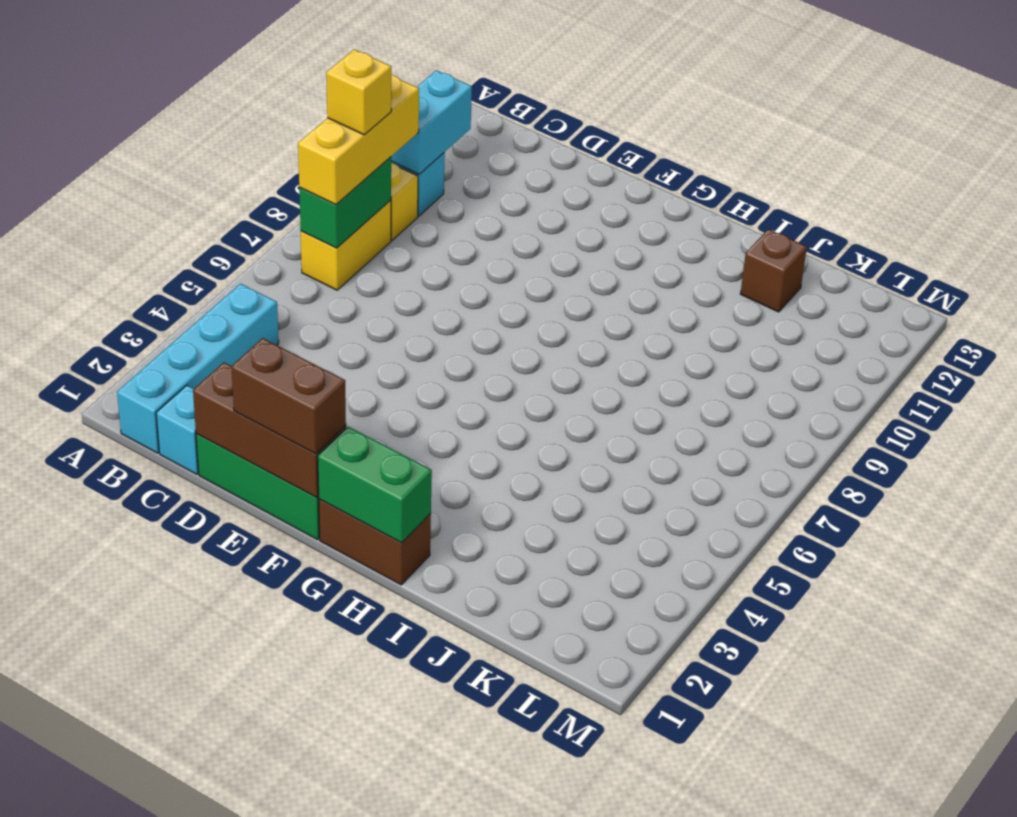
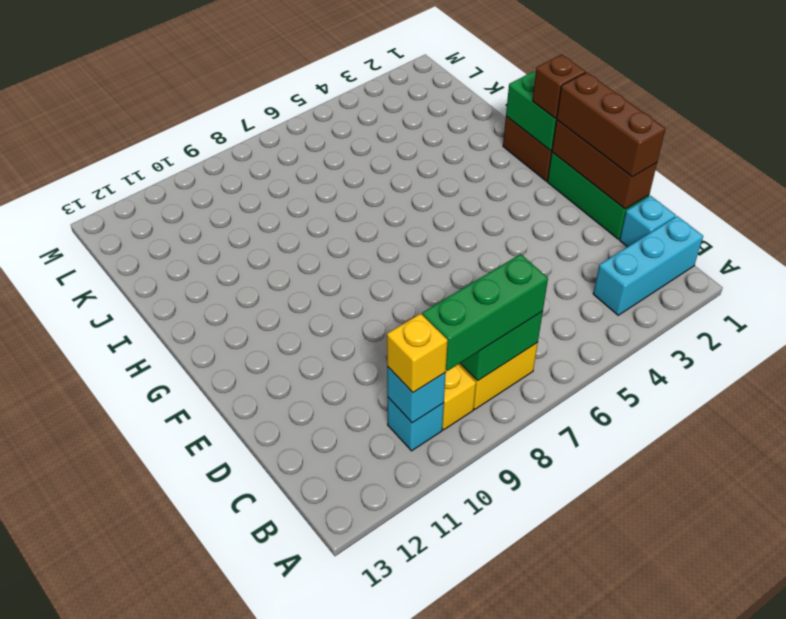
cyan 1x4 brick [117,284,279,453] -> cyan 1x3 brick [593,216,703,315]
yellow 1x3 brick [298,75,419,205] -> green 1x3 brick [422,254,548,371]
yellow 1x1 brick [326,50,391,135] -> yellow 1x1 brick moved to [387,314,448,393]
cyan 1x2 brick [391,70,472,174] -> cyan 1x1 brick [387,367,446,423]
brown 1x2 brick [231,338,346,454] -> brown 1x3 brick [557,72,665,177]
brown 1x1 brick [740,229,807,312] -> brown 1x1 brick moved to [532,55,585,118]

